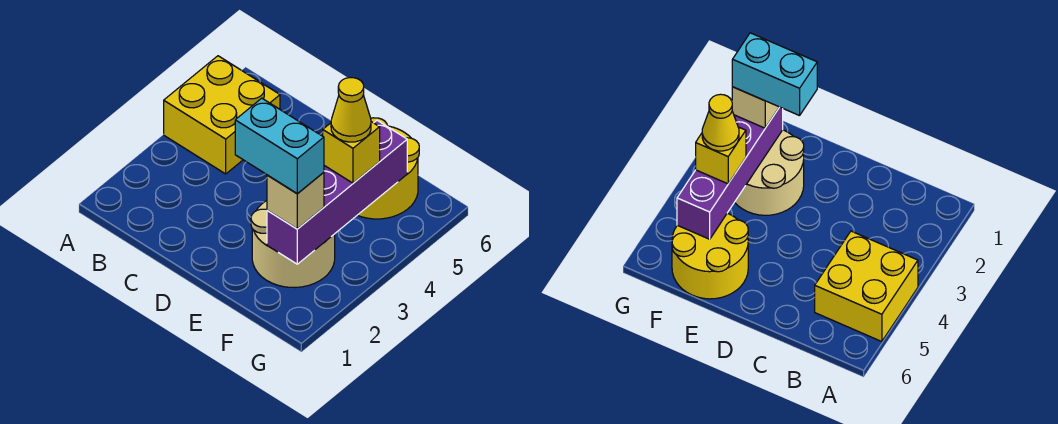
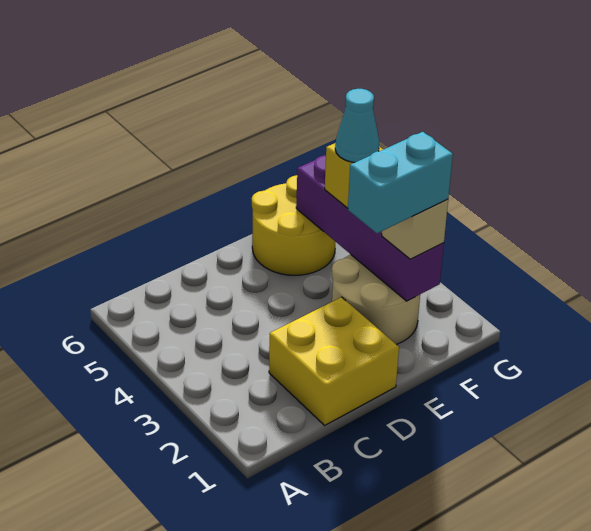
yellow 2x2 brick [164,56,280,174] -> yellow 2x2 brick moved to [269,297,399,425]
yellow 1x1 cone [331,78,371,142] -> cyan 1x1 cone [335,89,379,162]

